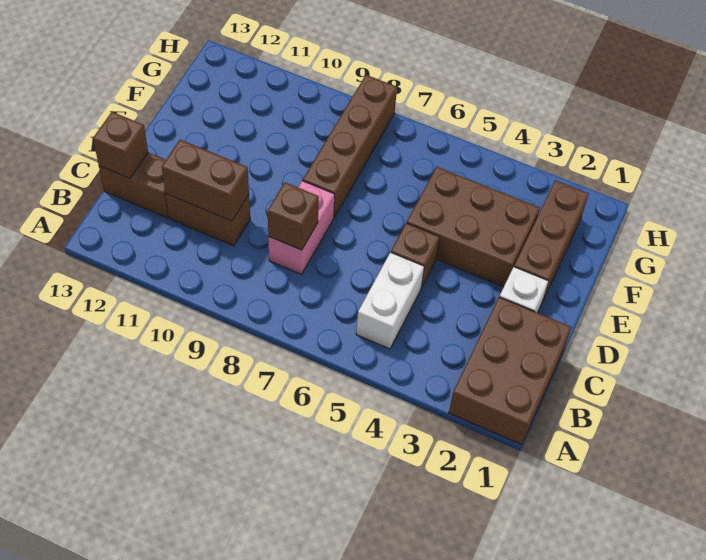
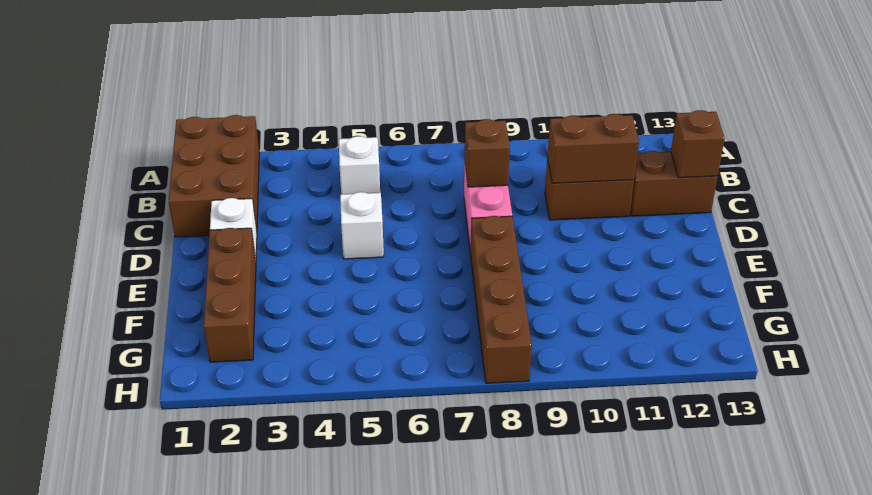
white 1x2 brick [356,252,424,349] -> white 1x1 brick [339,136,380,195]
brown 1x1 brick [391,223,440,288] -> white 1x1 brick [340,192,384,259]
brown 2x3 brick [407,167,540,287] -> none

